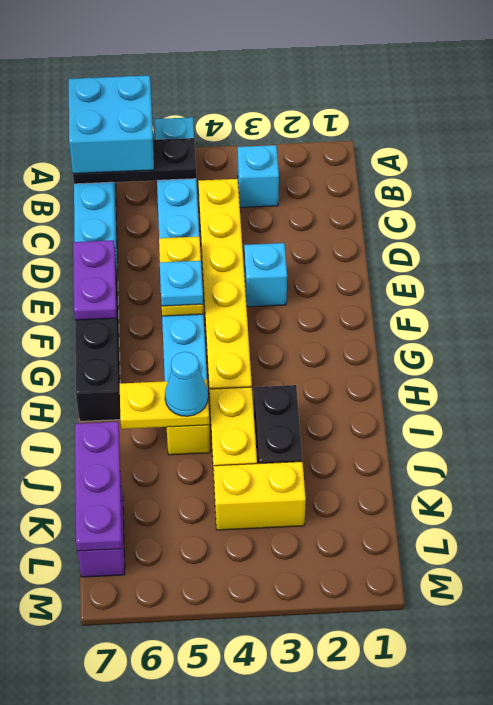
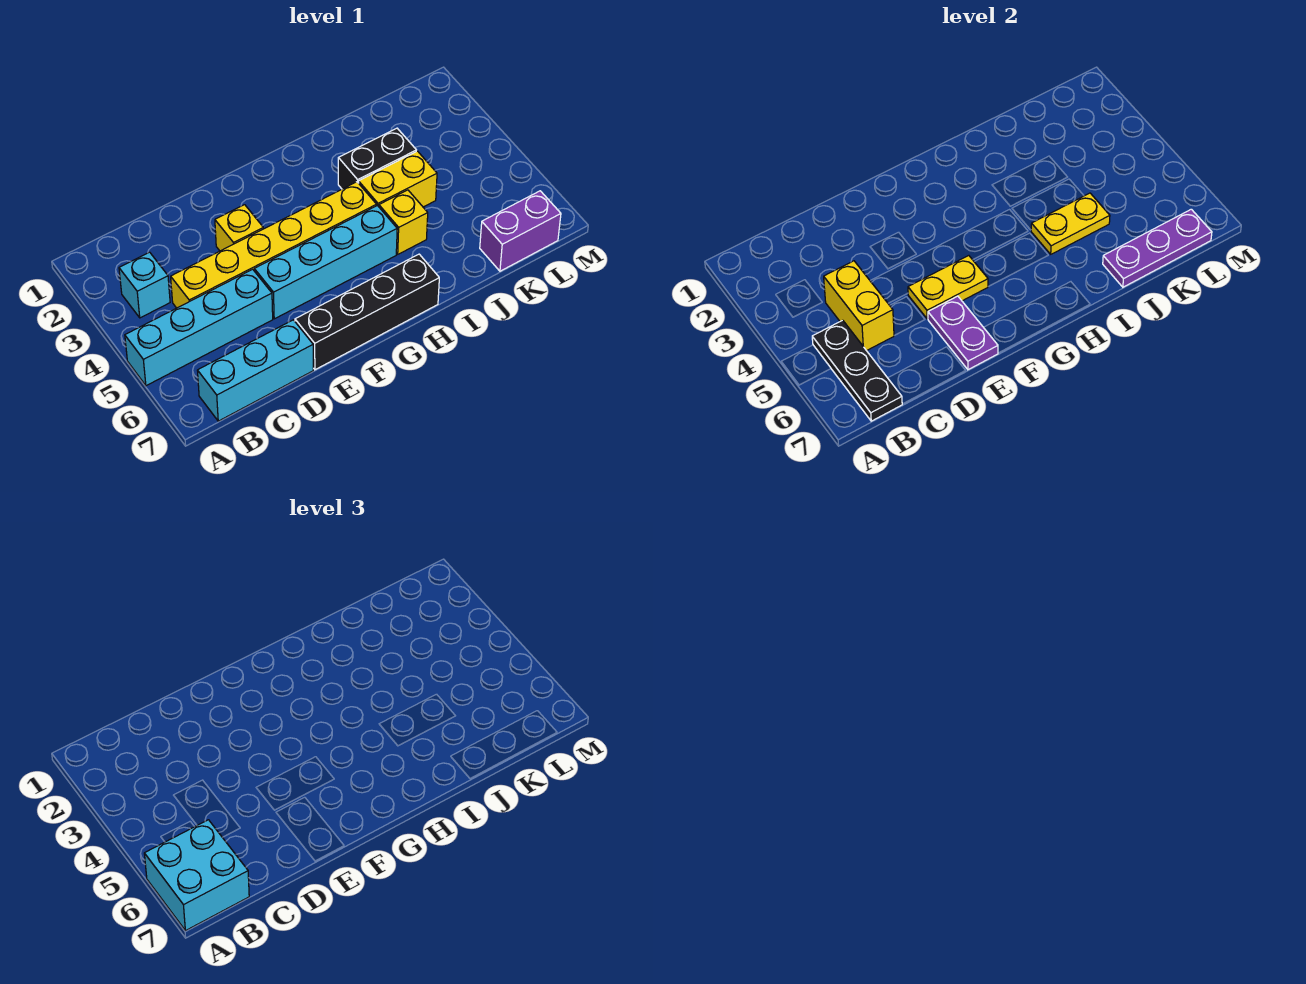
cyan 1x1 brick [244,243,287,307] -> yellow 1x1 brick [215,205,263,251]
purple 1x2 plate [73,240,117,320] -> purple 1x2 plate turned to [928,296,998,370]
cyan 1x1 plate [160,261,203,306] -> none
yellow 1x2 plate [120,379,209,429] -> yellow 1x2 plate turned to [1031,193,1110,254]
cyan 1x1 cone [165,352,208,416] -> none
yellow 1x2 brick [214,461,306,530] -> yellow 1x2 brick moved to [824,261,894,351]

